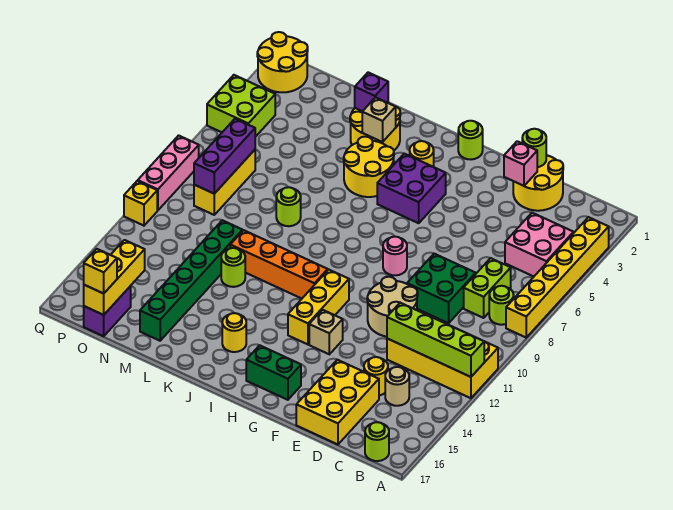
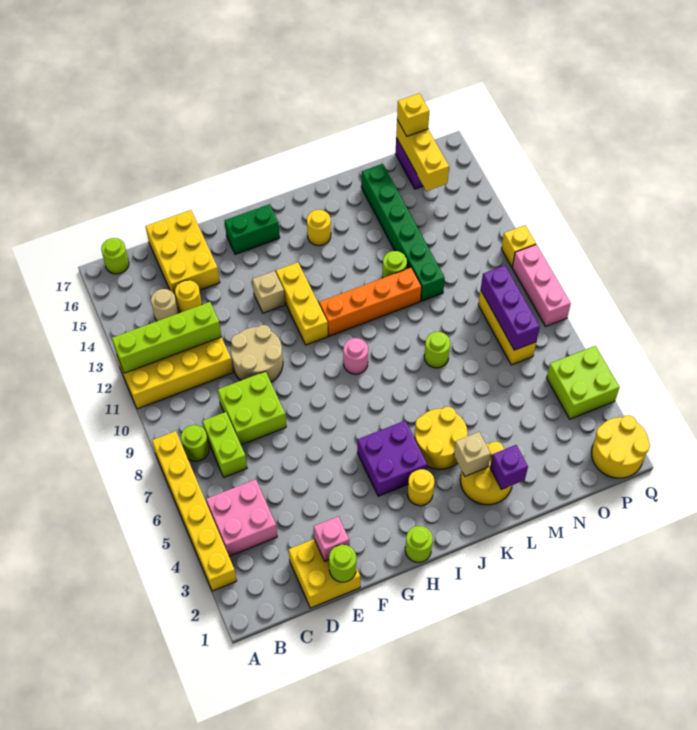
yellow 2x2 round brick [513,155,563,211] -> yellow 2x2 brick [289,539,360,608]
green 2x2 brick [407,254,476,323] -> lime 2x2 brick [218,371,286,445]
pink 1x1 round brick [383,237,407,275] -> pink 1x1 round brick moved to [343,338,368,374]

